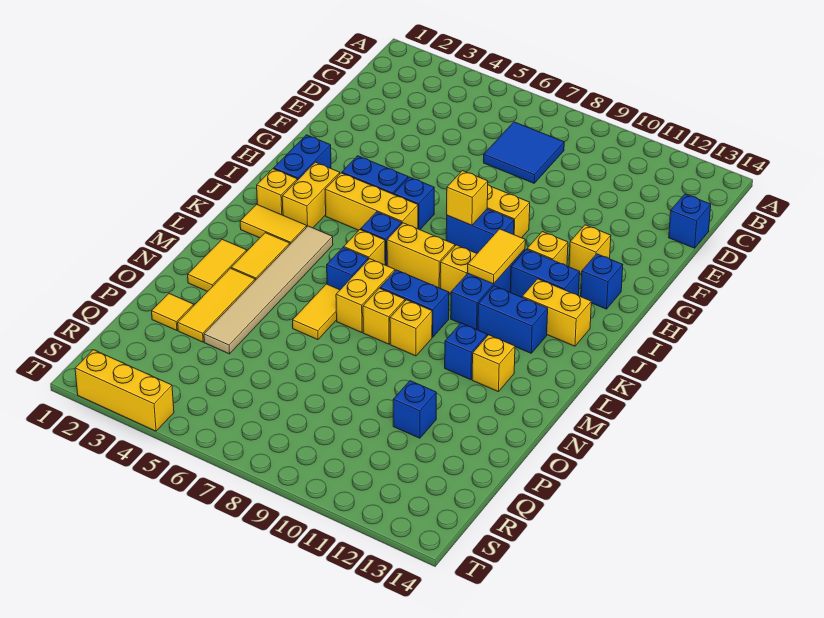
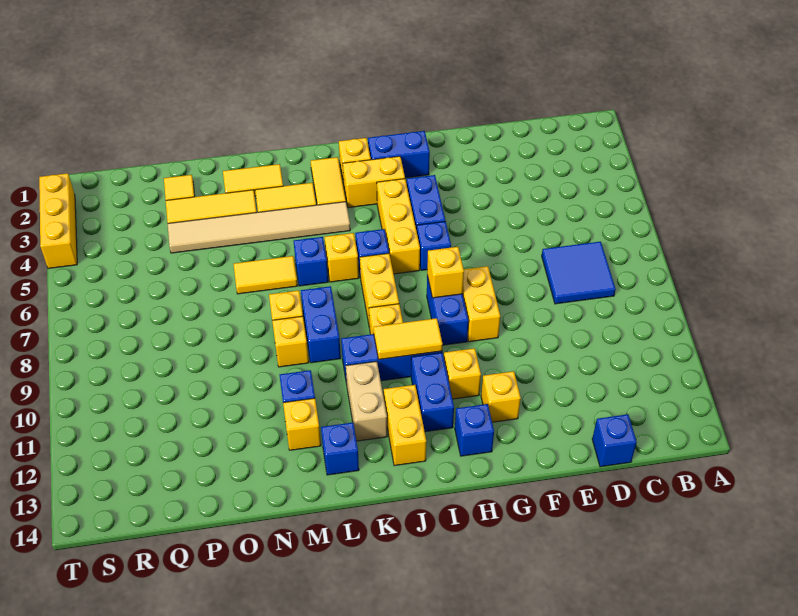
blue 1x2 brick [478,286,548,353] -> tan 1x2 brick [346,361,387,441]
yellow 1x2 brick [336,259,395,333] -> none
blue 1x1 brick [393,381,436,438] -> blue 1x1 brick moved to [321,423,359,475]

